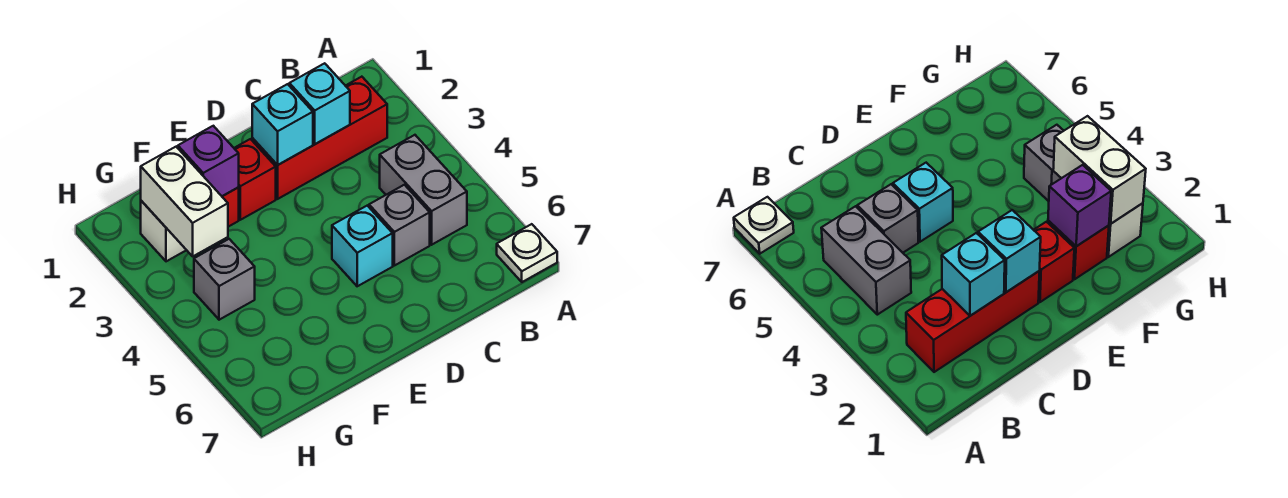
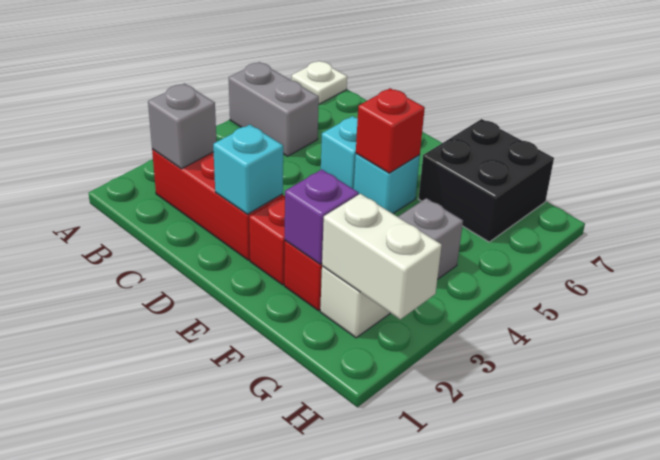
grey 1x2 brick [380,135,467,245] -> grey 1x2 brick turned to [229,62,319,156]
cyan 1x1 brick [289,63,350,144] -> cyan 1x1 brick moved to [354,154,420,214]
grey 1x1 brick [369,185,430,266] -> grey 1x1 brick moved to [148,84,217,169]
none -> red 1x1 brick [356,88,425,173]
none -> black 2x2 brick [419,119,554,242]
white 1x2 brick [141,147,228,256] -> white 1x2 brick turned to [322,194,442,319]

